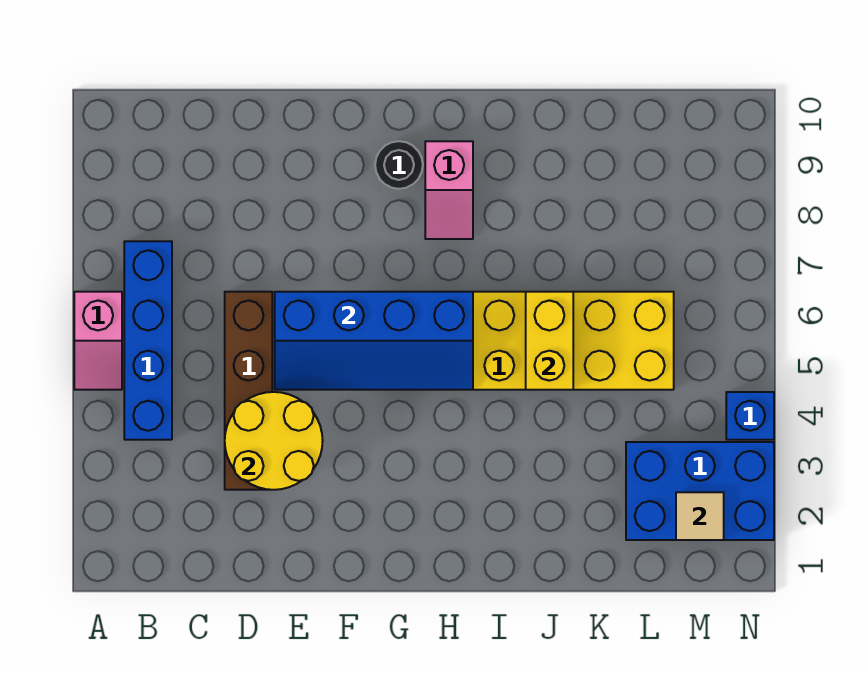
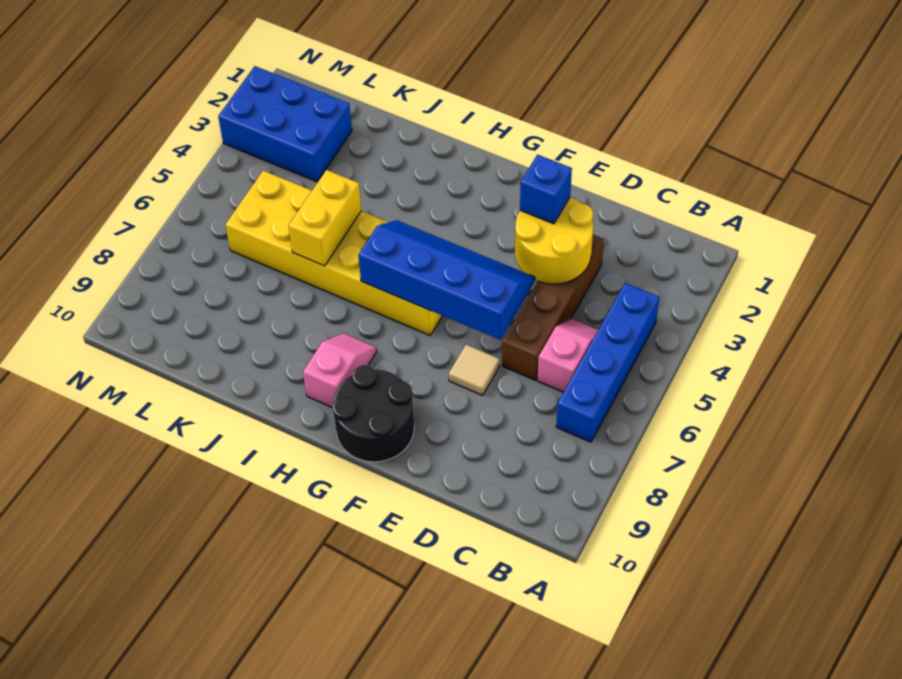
pink 1x2 slope [74,292,122,390] -> pink 1x2 slope moved to [538,319,598,392]
black 1x1 round brick [375,141,423,189] -> black 2x2 round brick [332,365,414,462]
tan 1x1 tile [676,492,724,540] -> tan 1x1 tile moved to [449,345,500,395]
blue 1x1 brick [726,392,774,440] -> blue 1x1 brick moved to [520,155,572,224]

